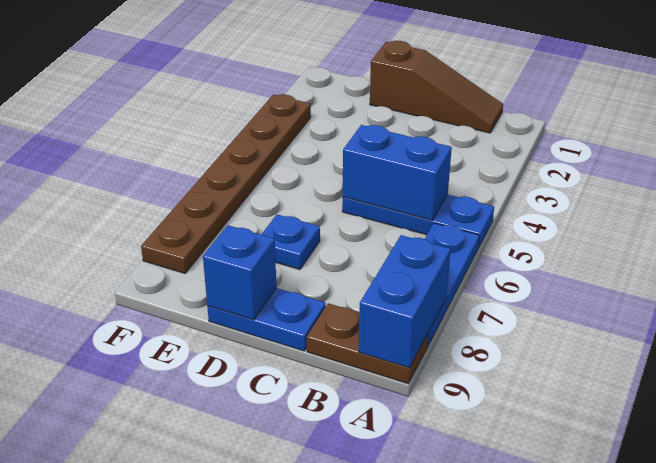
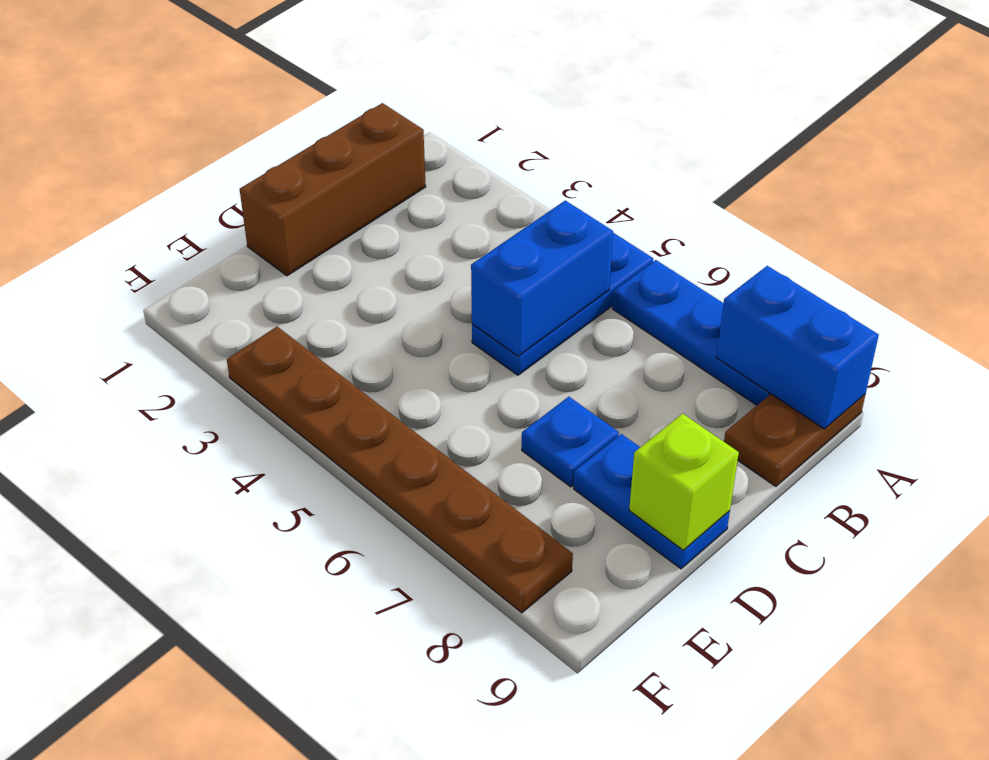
brown 1x3 slope [370,41,503,133] -> brown 1x3 brick [240,103,426,276]
blue 1x2 plate [207,288,326,351] -> blue 1x2 plate turned to [574,434,730,569]
blue 1x1 brick [203,225,277,320] -> lime 1x1 brick [629,414,739,550]

